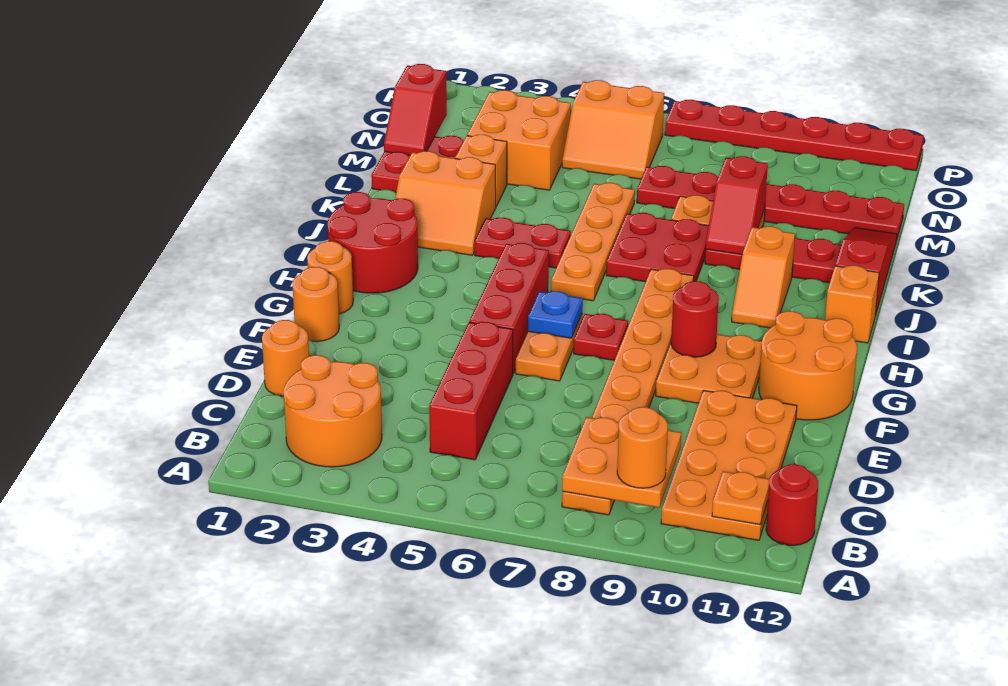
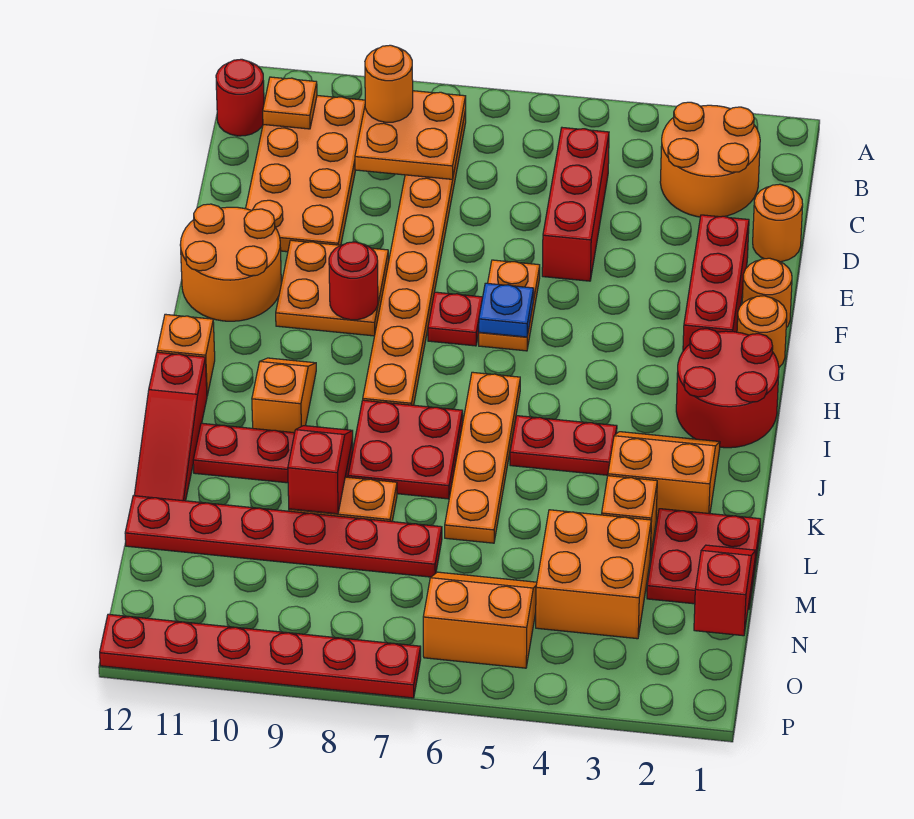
red 1x3 brick [469,243,549,373] -> red 1x3 brick moved to [683,215,749,351]

